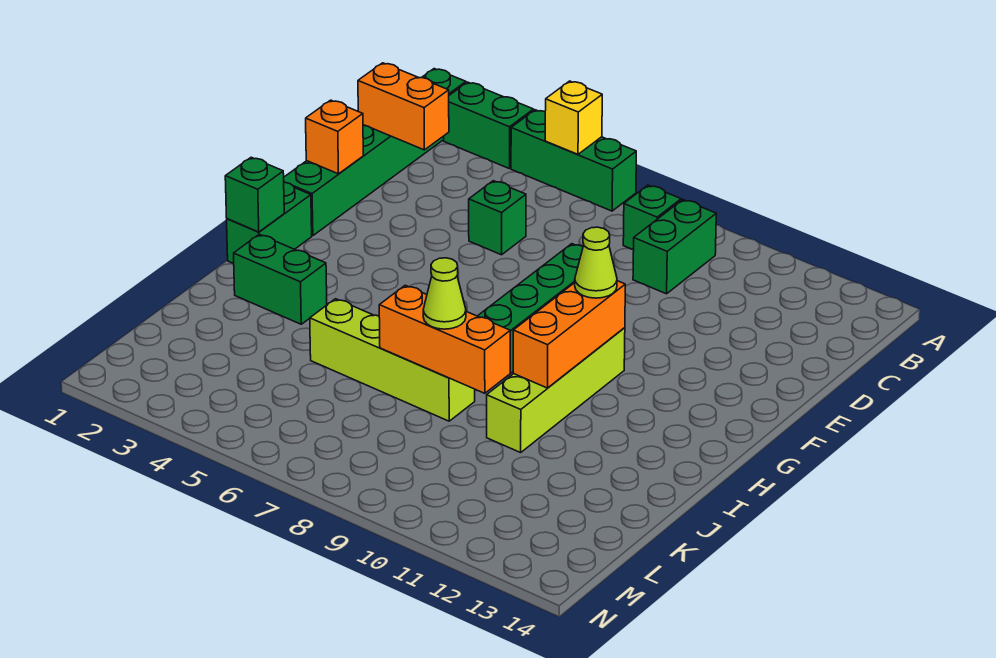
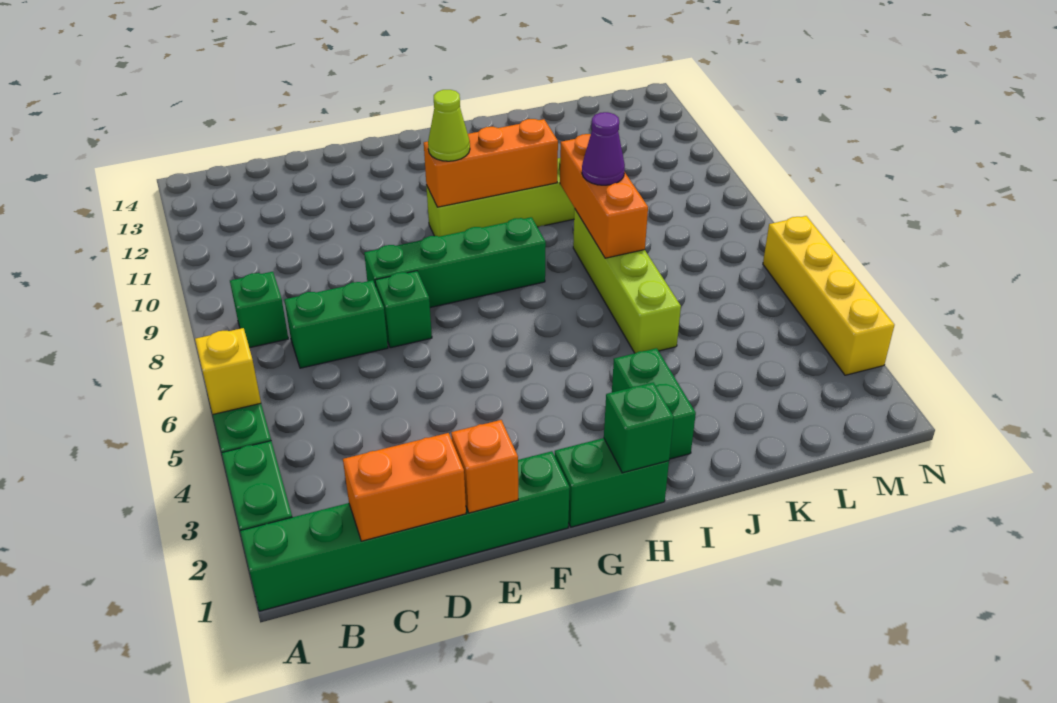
green 1x2 brick [633,200,716,294] -> green 1x2 brick moved to [285,280,388,368]
orange 1x2 brick [358,63,449,150] -> orange 1x2 brick turned to [343,433,466,541]
green 1x1 brick [469,181,526,255] -> green 1x1 brick moved to [375,271,432,348]
lime 1x1 cone [423,258,466,329] -> purple 1x1 cone [582,112,625,185]
none -> yellow 1x4 brick [763,216,894,375]

